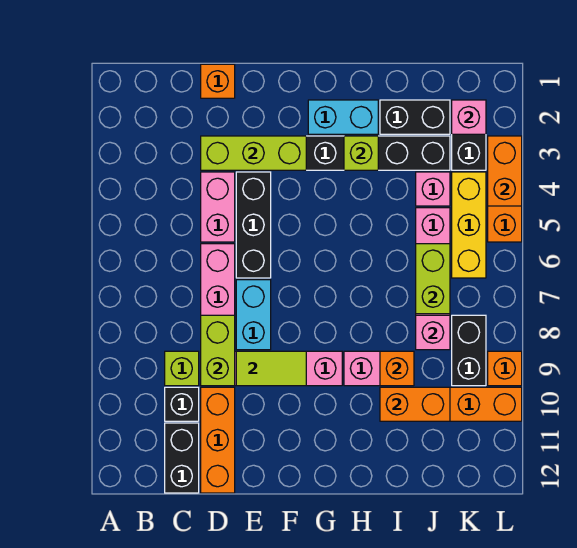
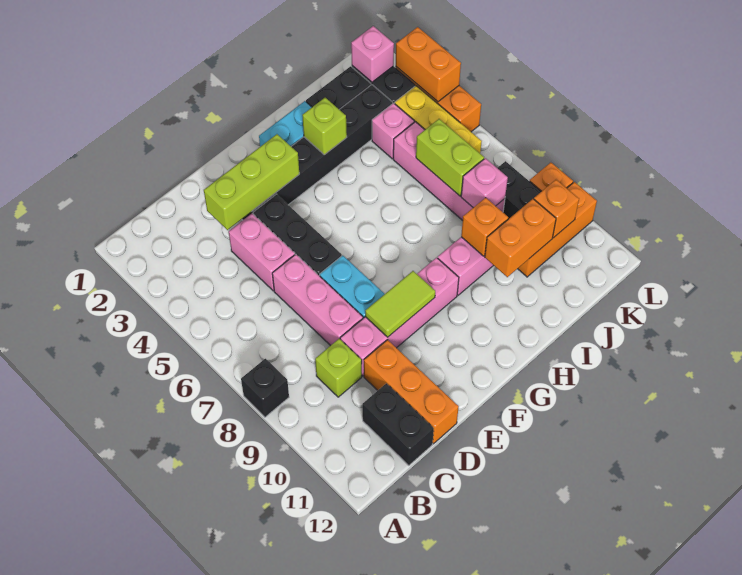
black 1x1 brick [165,387,199,421] -> black 1x1 brick moved to [241,359,289,417]
orange 1x1 brick [201,64,235,98] -> orange 1x1 brick moved to [534,180,579,238]
lime 1x2 brick [201,315,235,386] -> none

